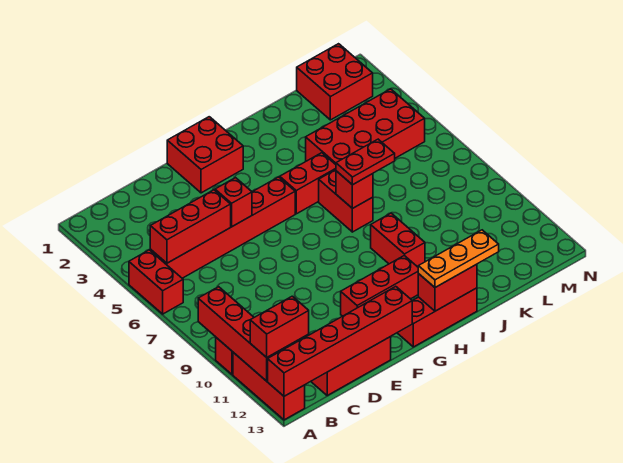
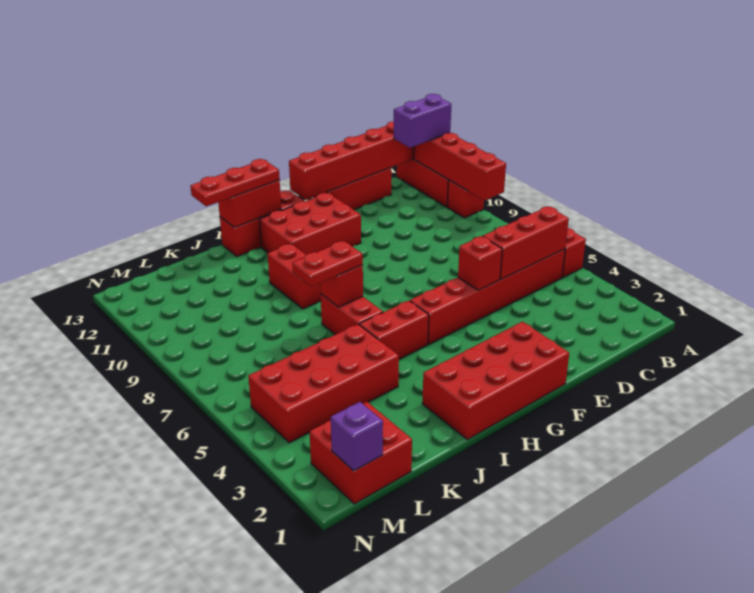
red 1x2 brick [250,296,309,357] -> purple 1x2 brick [394,94,451,148]
red 2x2 brick [167,117,243,193] -> red 2x4 brick [422,322,569,439]
red 1x3 brick [341,256,419,316] -> red 2x3 brick [260,193,361,255]
orange 1x3 plate [418,230,499,287] -> red 1x3 plate [191,159,280,206]
none -> purple 1x1 brick [331,402,383,471]

